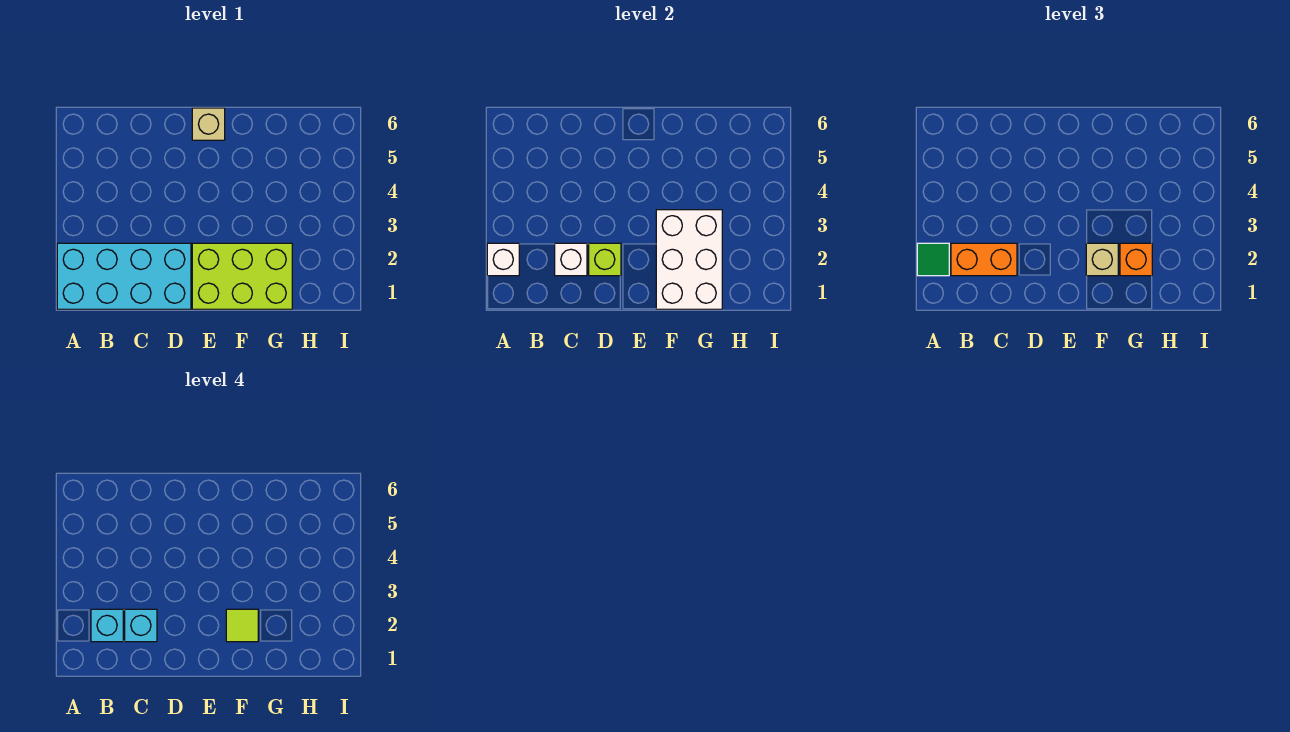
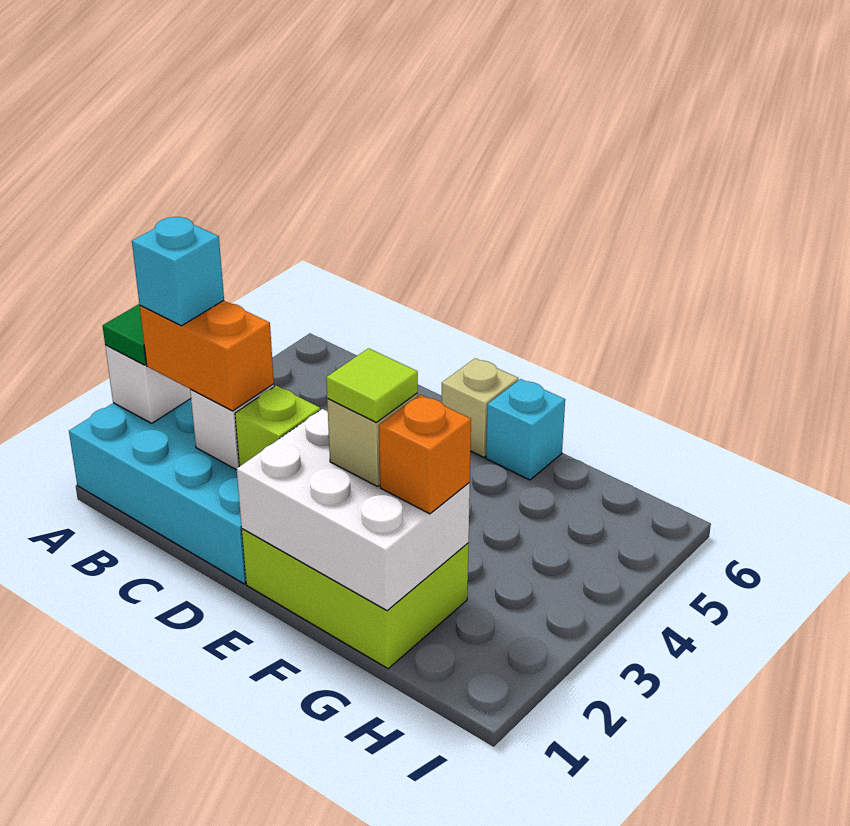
cyan 1x1 brick [125,609,157,642] -> cyan 1x1 brick moved to [486,379,565,480]
white 2x3 brick [656,210,722,309] -> white 2x3 brick turned to [237,409,470,611]

